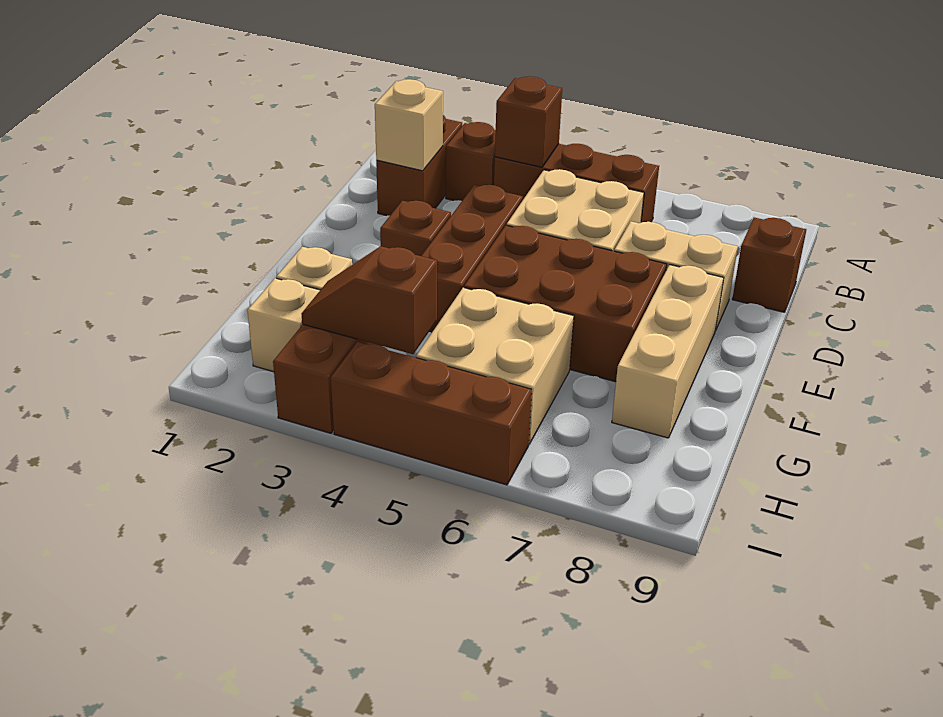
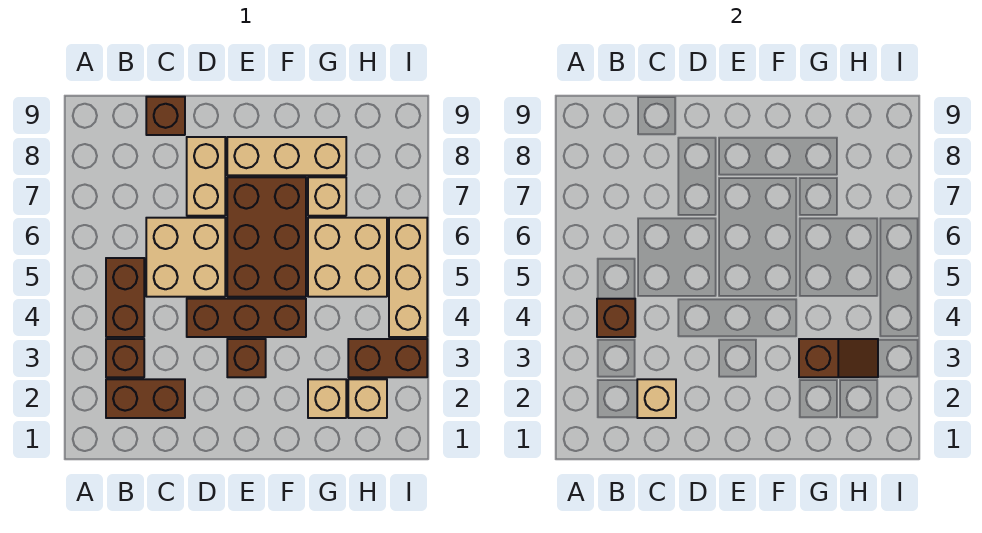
brown 1x3 brick [494,144,659,222] -> brown 1x2 brick [106,258,144,337]
none -> tan 1x1 brick [308,177,346,216]
brown 1x2 slope [301,246,437,354] -> brown 1x2 slope turned to [799,339,878,377]
brown 1x3 brick [331,342,532,485] -> tan 1x3 brick [389,218,427,337]

